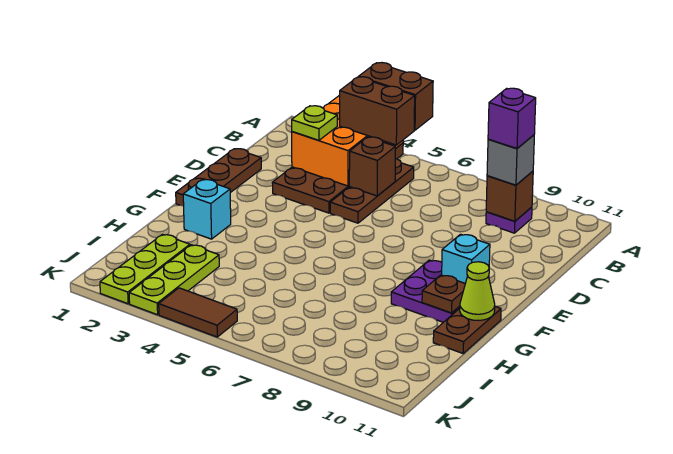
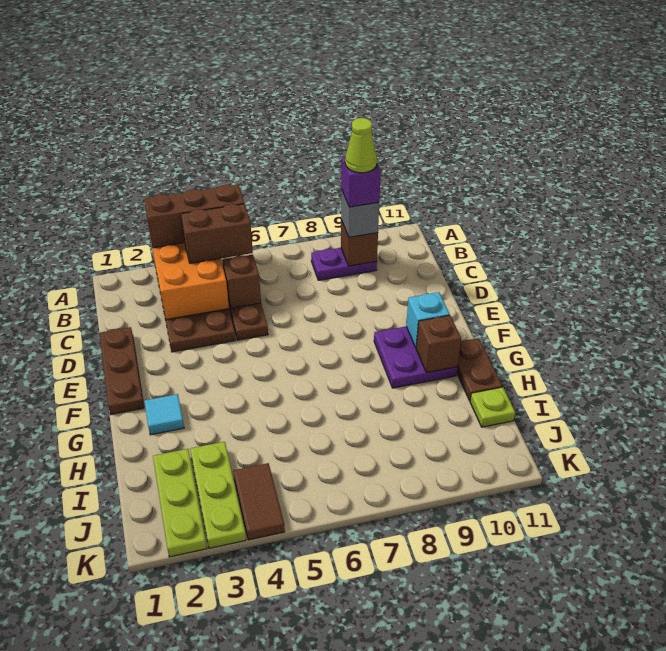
brown 1x2 brick [359,63,433,130] -> brown 1x3 brick [144,184,244,248]
purple 1x1 plate [486,207,532,233] -> purple 1x2 plate [311,248,377,280]
lime 1x1 plate [292,106,337,140] -> lime 1x1 plate moved to [470,387,515,427]
cyan 1x1 brick [183,179,231,239] -> cyan 1x1 tile [144,394,184,435]
brown 1x1 plate [422,275,465,313] -> brown 1x1 brick [416,315,461,373]
lime 1x1 cone [460,262,495,320] -> lime 1x1 cone moved to [345,118,377,173]
brown 1x2 tile [159,288,237,337] -> brown 1x2 tile turned to [233,463,285,540]

